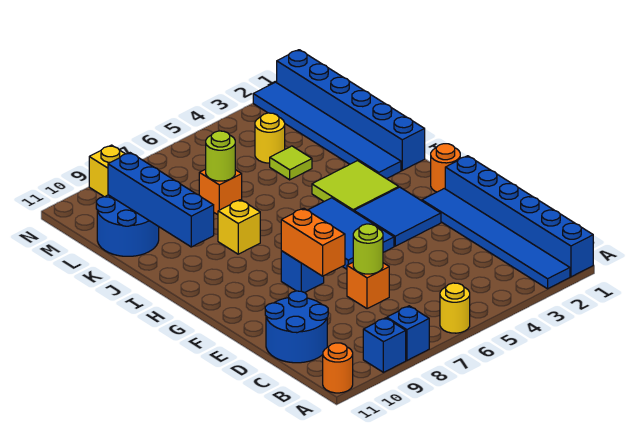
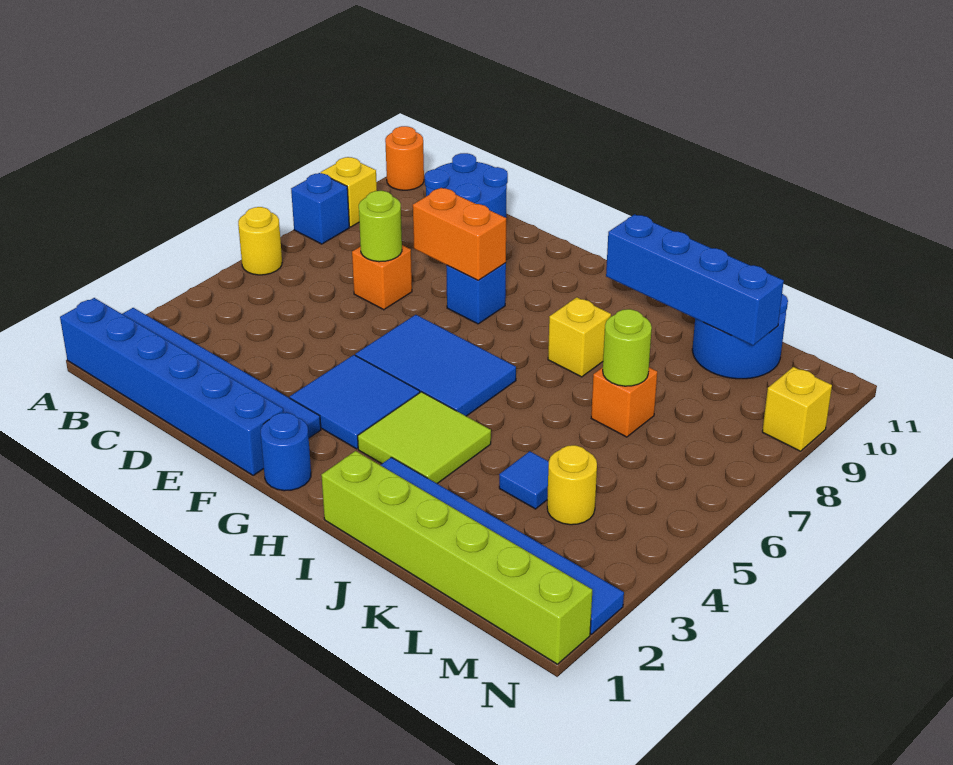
blue 1x1 brick [363,318,406,372] -> yellow 1x1 brick [321,157,377,227]
orange 1x1 round brick [431,144,460,192] -> blue 1x1 round brick [261,413,311,491]
blue 1x6 brick [277,50,425,170] -> lime 1x6 brick [321,451,592,664]
lime 1x1 tile [270,146,312,180] -> blue 1x1 tile [499,451,549,509]

